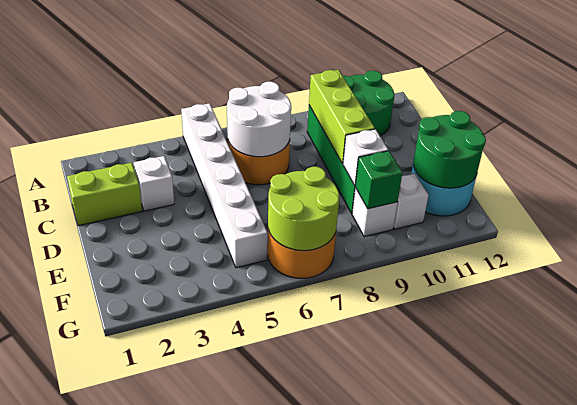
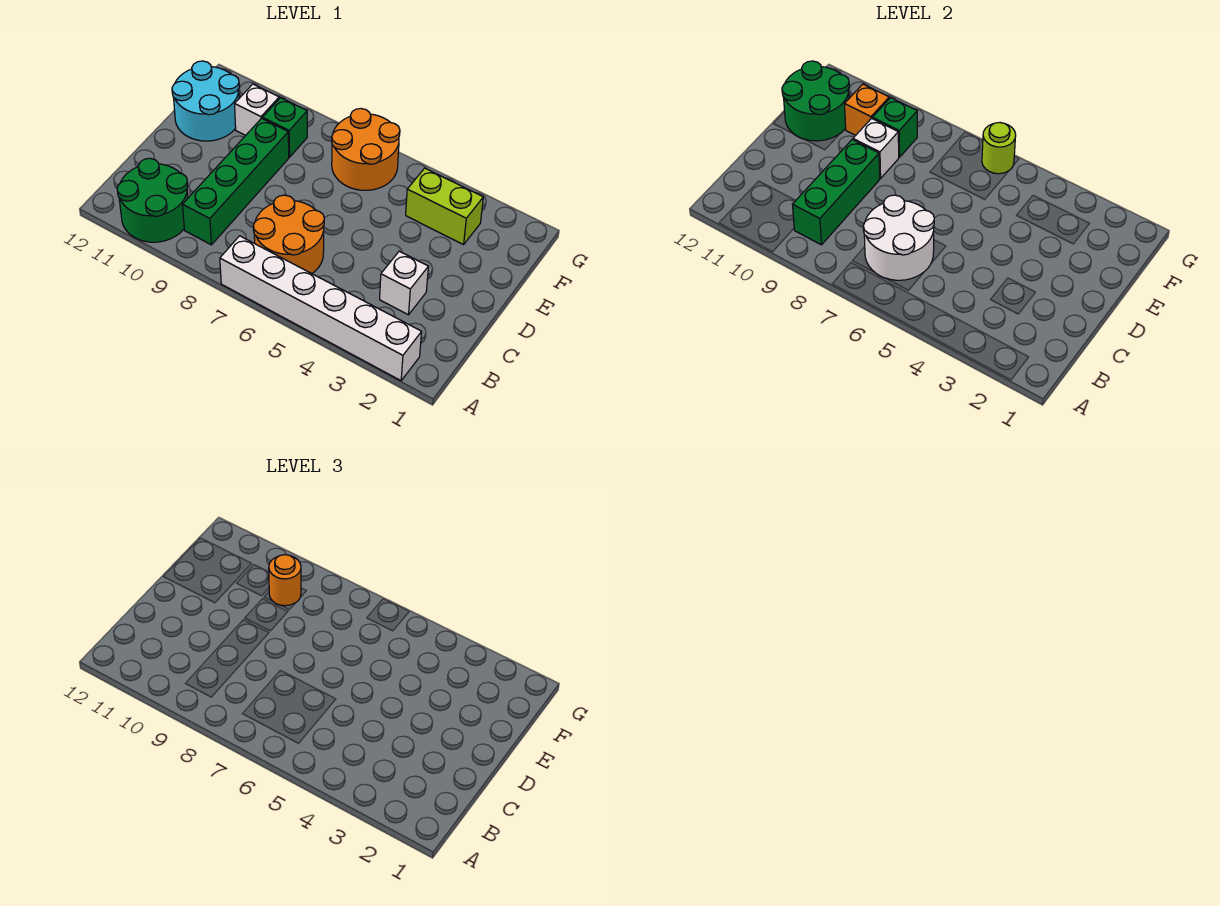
white 1x6 brick [181,103,268,268] -> white 1x6 brick turned to [220,236,422,381]
lime 1x3 brick [309,70,375,164] -> green 1x3 brick [793,140,880,245]
lime 1x2 brick [67,163,142,226] -> lime 1x2 brick moved to [406,168,483,245]
lime 2x2 round brick [268,167,339,251] -> lime 1x1 round brick [982,122,1016,174]
white 1x1 brick [352,187,398,237] -> green 1x1 brick [262,98,307,157]
none -> orange 1x1 round brick [269,555,301,606]
none -> orange 1x1 brick [845,84,889,135]

